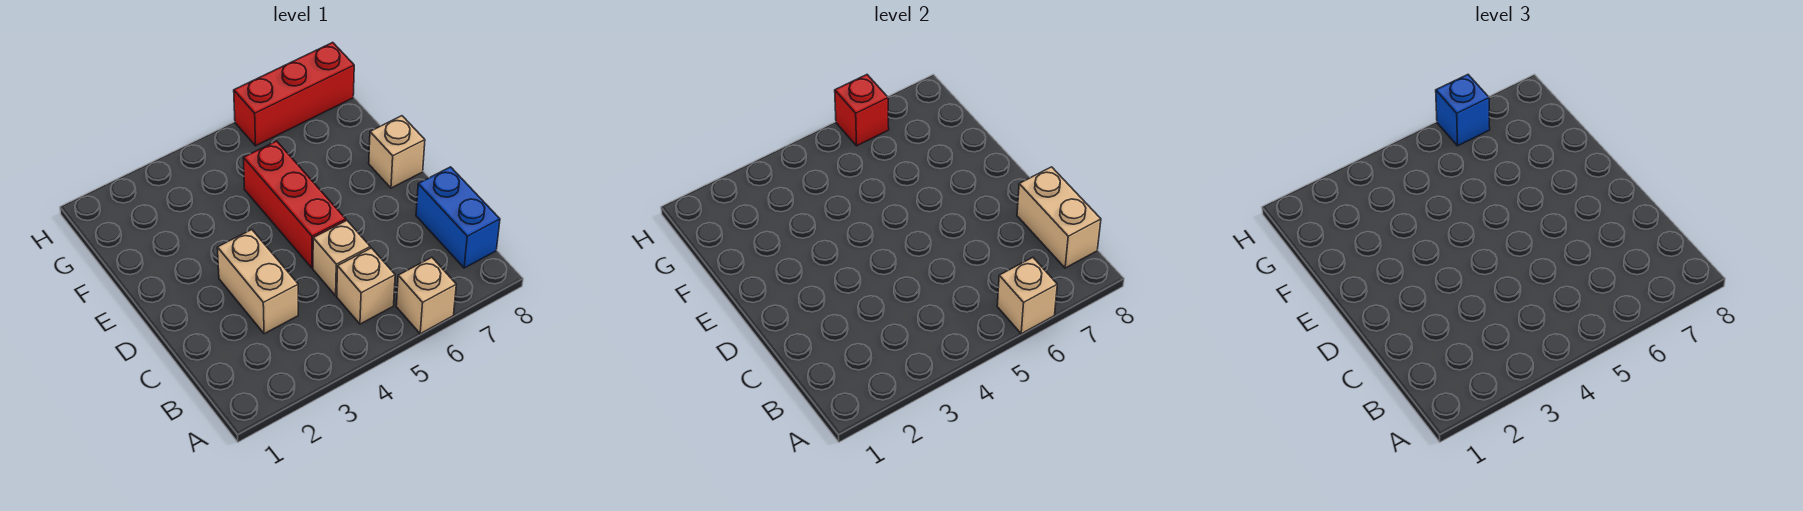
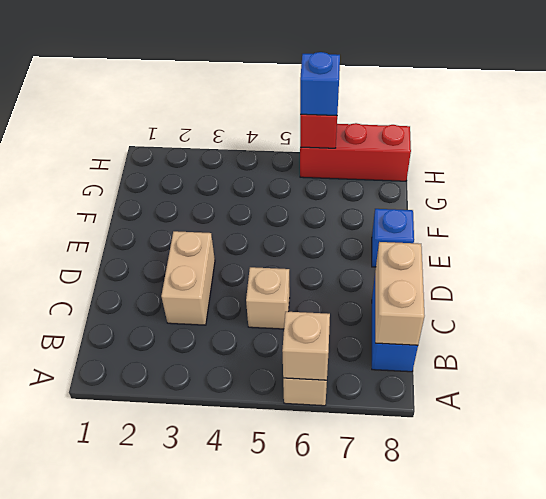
tan 1x1 brick [337,248,395,324] -> none
red 1x3 brick [243,141,346,268] -> none
tan 1x1 brick [369,116,425,188] -> blue 1x1 brick [372,209,414,267]

